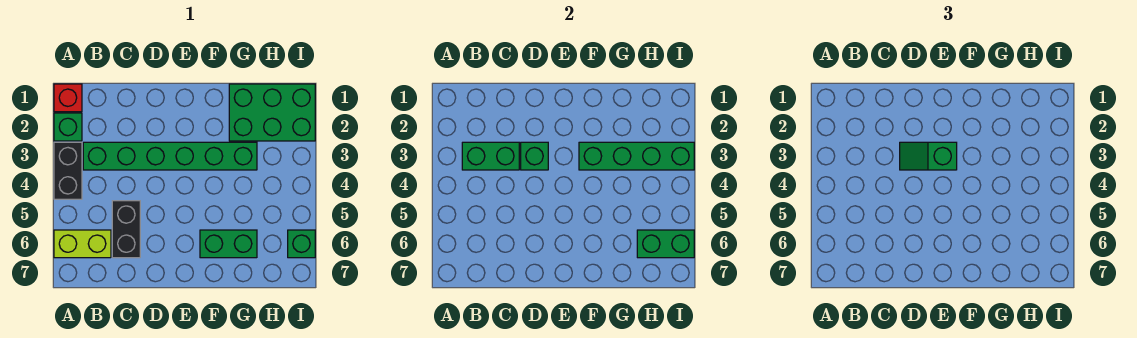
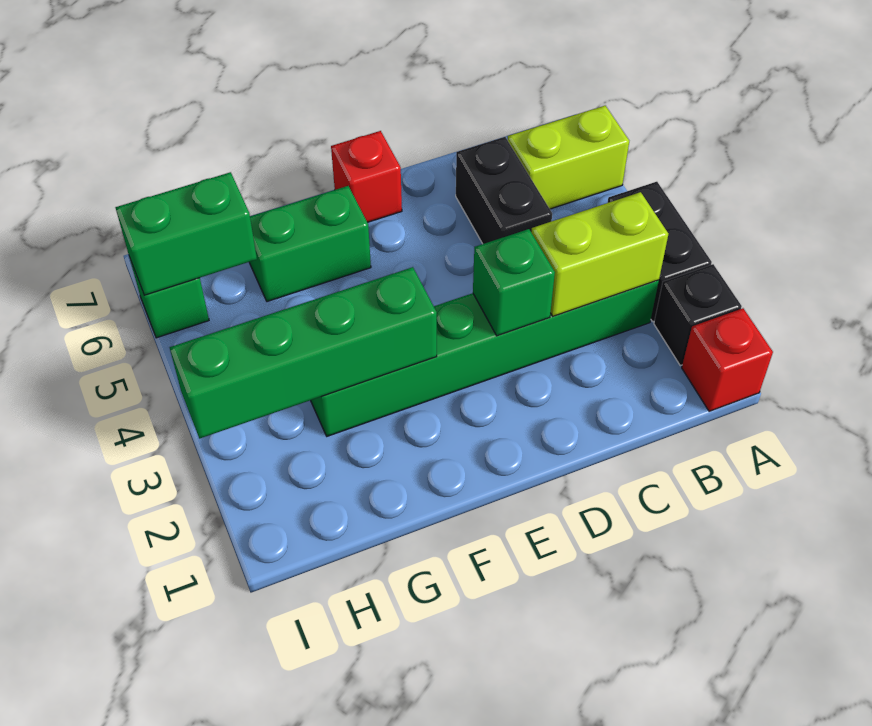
green 1x1 brick [54,113,82,141] -> black 1x1 brick [654,264,742,366]
green 1x2 brick [462,142,519,170] -> lime 1x2 brick [531,192,668,316]
green 1x2 slope [900,142,957,170] -> none
none -> red 1x1 brick [331,131,402,222]
green 2x3 brick [229,84,315,141] -> none

